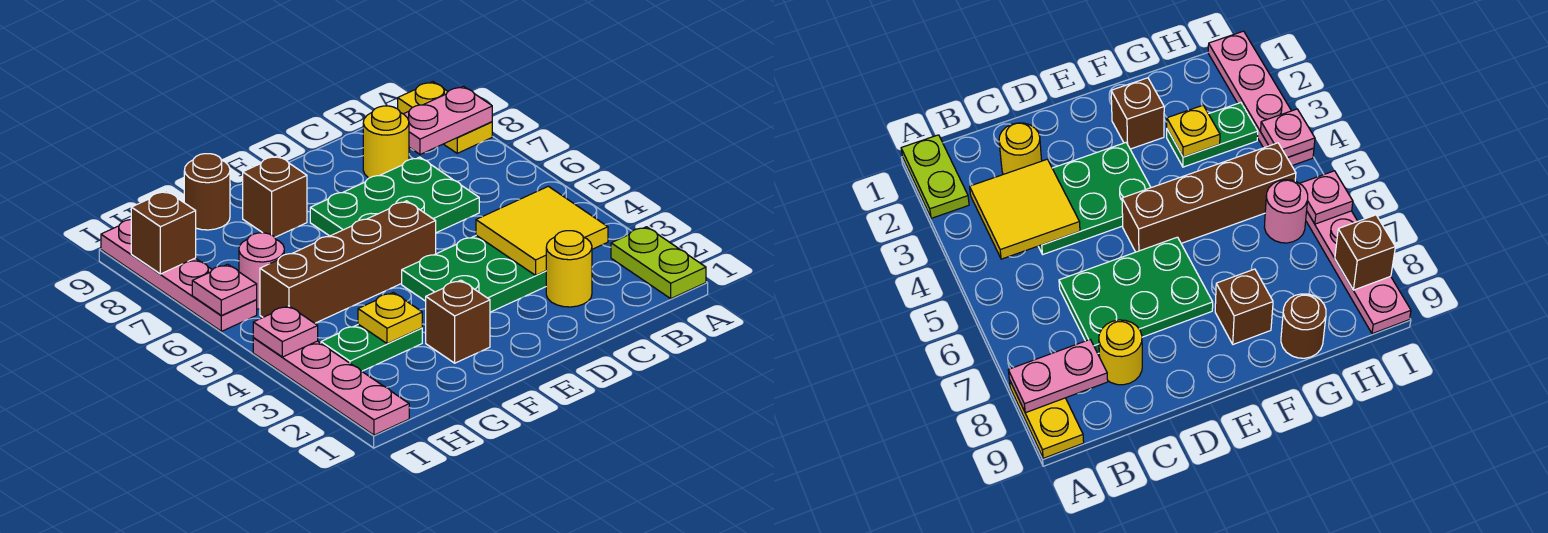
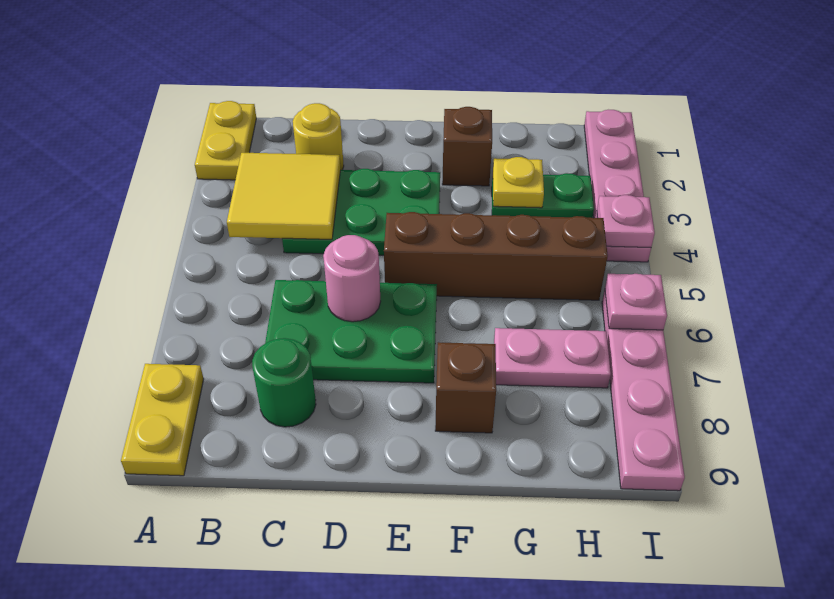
lime 1x2 plate [611,227,706,298] -> yellow 1x2 plate [195,101,256,180]
pink 1x2 plate [404,86,492,155] -> pink 1x2 plate moved to [494,328,611,388]
yellow 1x1 round brick [363,106,409,178] -> green 1x1 round brick [252,338,316,427]
brown 1x1 round brick [184,154,230,230] -> none
pink 1x1 round brick [239,233,284,309] -> pink 1x1 round brick moved to [323,235,381,322]
brown 1x1 brick [131,191,196,274] -> none

